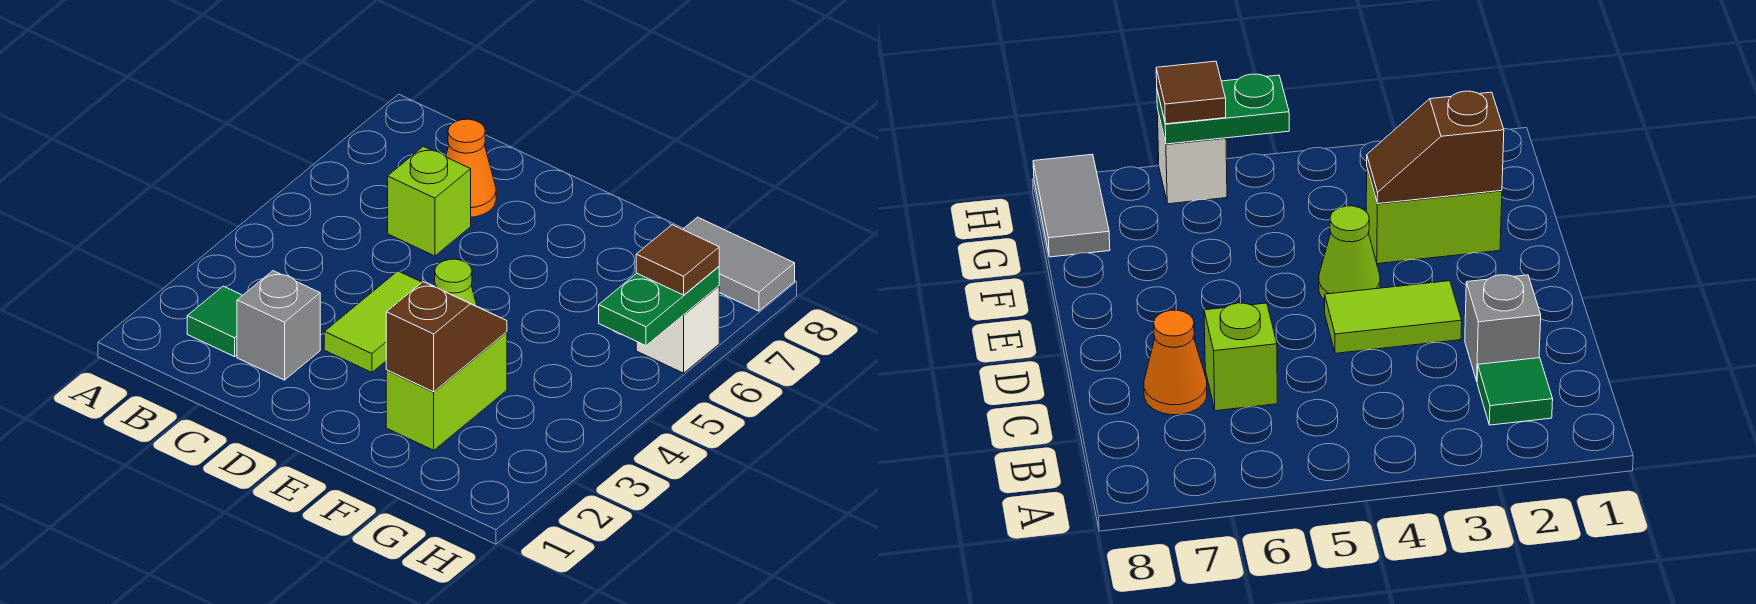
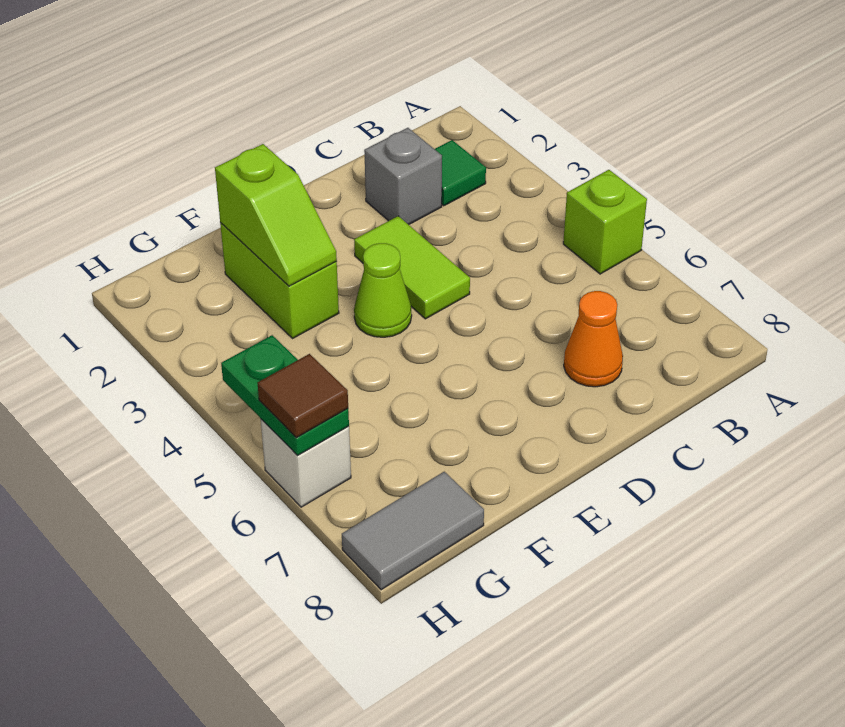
lime 1x1 brick [388,147,471,256] -> lime 1x1 brick moved to [563,170,647,274]
brown 1x2 slope [386,282,507,392] -> lime 1x2 slope [215,144,337,286]

